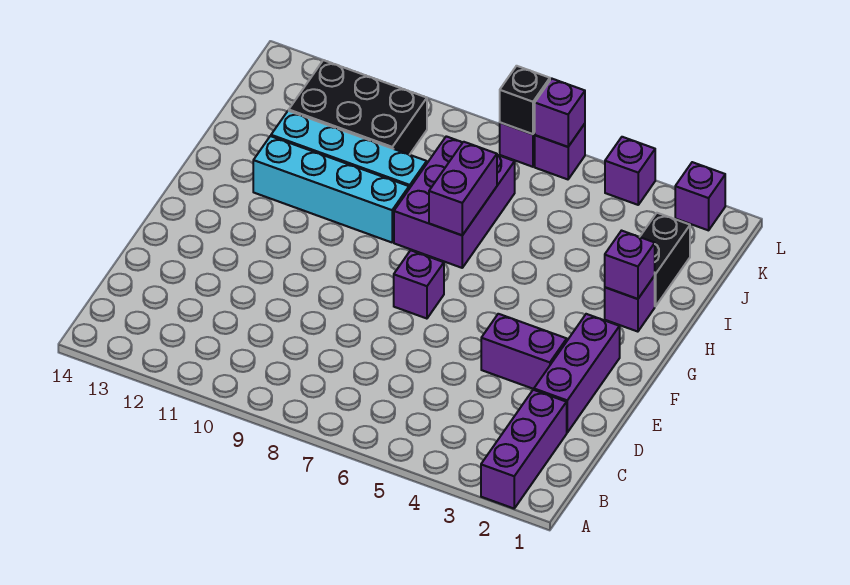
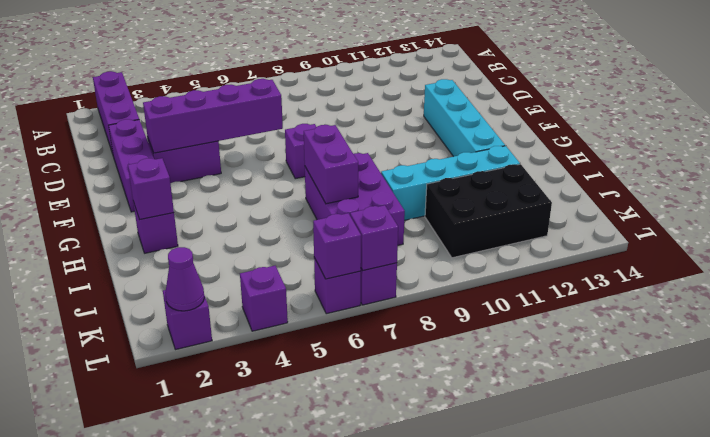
none -> purple 1x4 brick [143,79,283,153]
cyan 1x4 brick [253,136,409,242] -> cyan 1x4 brick turned to [424,79,505,157]
black 1x2 brick [640,213,690,306] -> none
none -> purple 1x1 cone [165,247,204,311]
black 1x1 brick [500,66,550,134] -> purple 1x1 brick [350,205,398,271]

